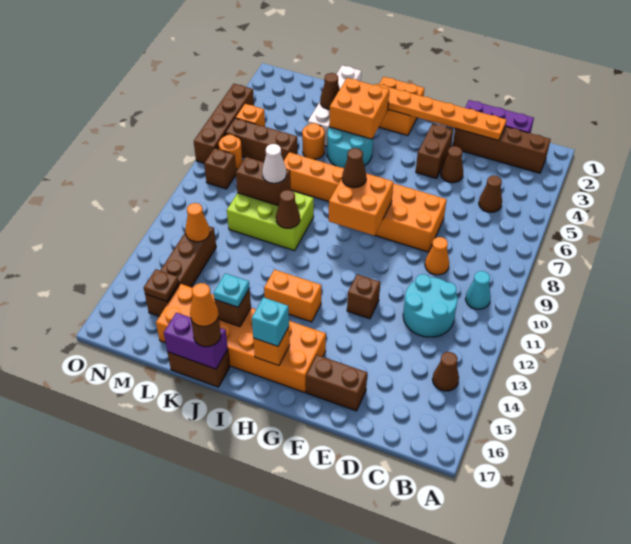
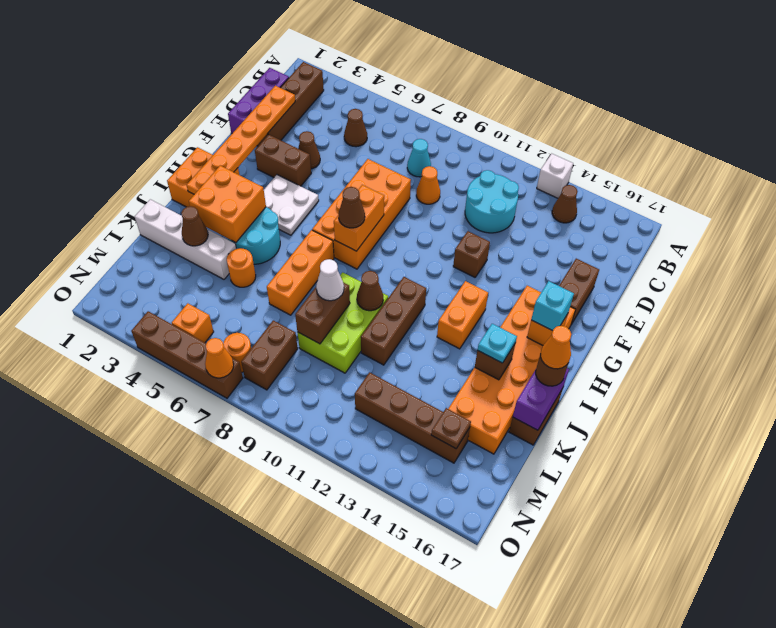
none -> white 1x1 brick [537,154,573,198]
cyan 1x1 cone [465,271,491,309] -> cyan 1x1 cone moved to [407,139,431,177]
none -> white 2x2 plate [264,175,319,235]
orange 2x2 brick [329,173,393,236] -> orange 1x2 brick [334,185,384,251]
brown 1x3 brick [225,118,298,162] -> brown 1x3 brick moved to [361,277,426,365]
orange 1x1 cone [185,203,210,242] -> orange 1x1 cone moved to [205,338,234,378]
brown 1x1 brick [204,148,236,189] -> brown 1x2 brick [241,320,298,390]

